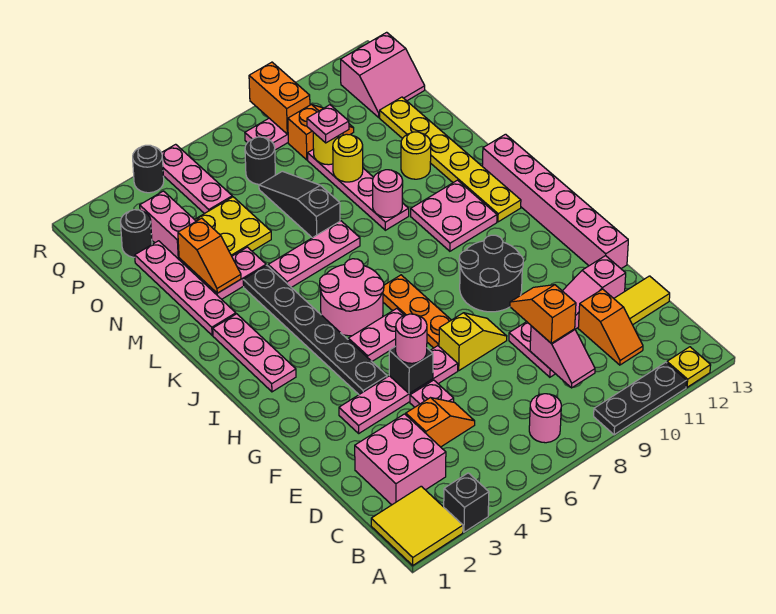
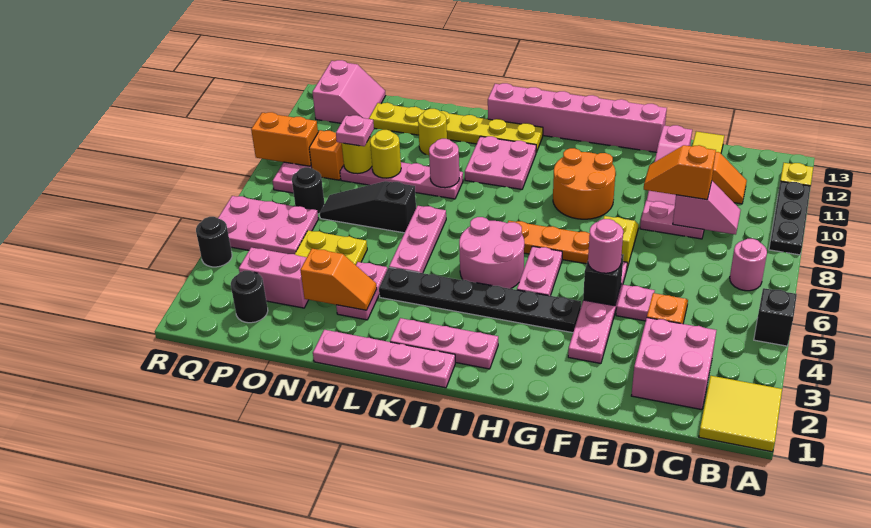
black 1x1 brick [444,473,489,532] -> black 1x1 brick moved to [754,288,797,346]
black 2x2 round brick [459,235,523,312] -> orange 2x2 round brick [553,148,615,219]
pink 1x4 plate [135,241,236,335] -> pink 1x4 plate moved to [313,330,455,388]
pink 1x3 plate [162,144,232,214] -> pink 2x3 plate [218,196,318,254]

